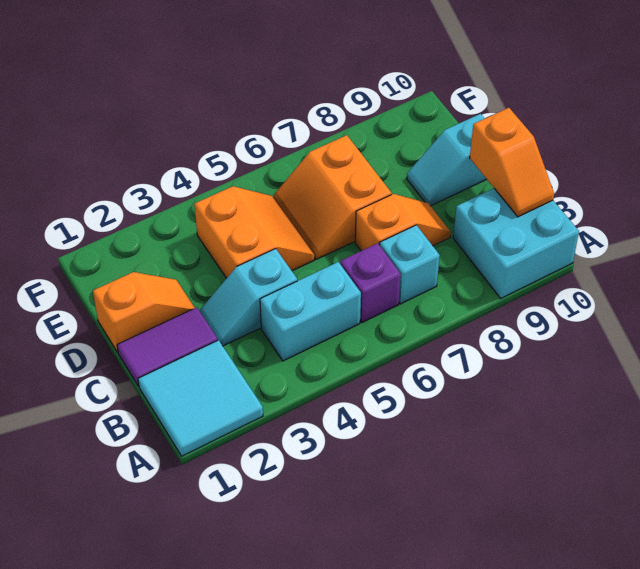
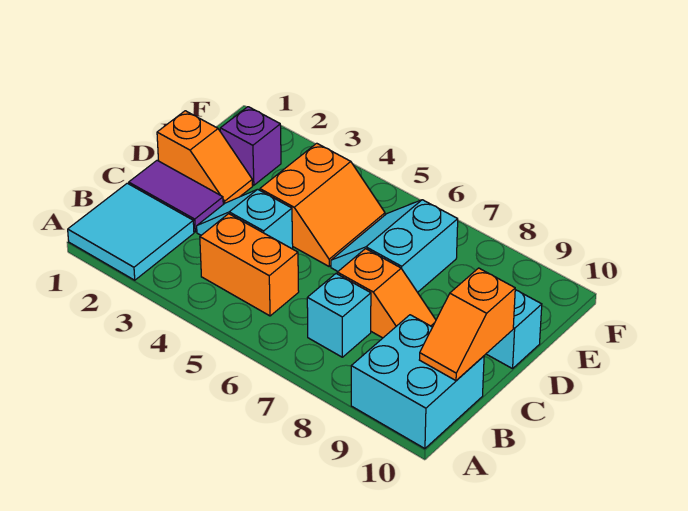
cyan 1x2 brick [260,262,361,361] -> orange 1x2 brick [200,214,299,316]
purple 1x1 brick [340,243,401,323] -> purple 1x1 brick moved to [220,107,281,185]
orange 2x2 slope [274,135,392,259] -> cyan 2x2 slope [331,200,458,292]

